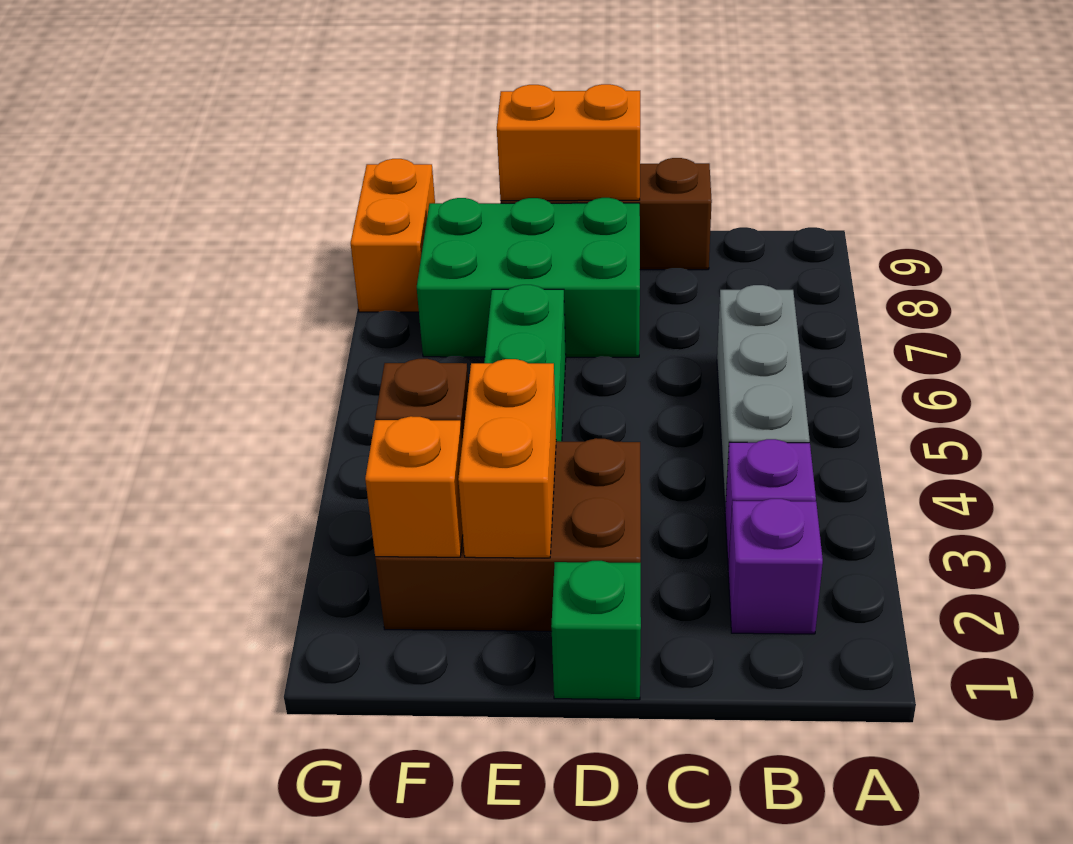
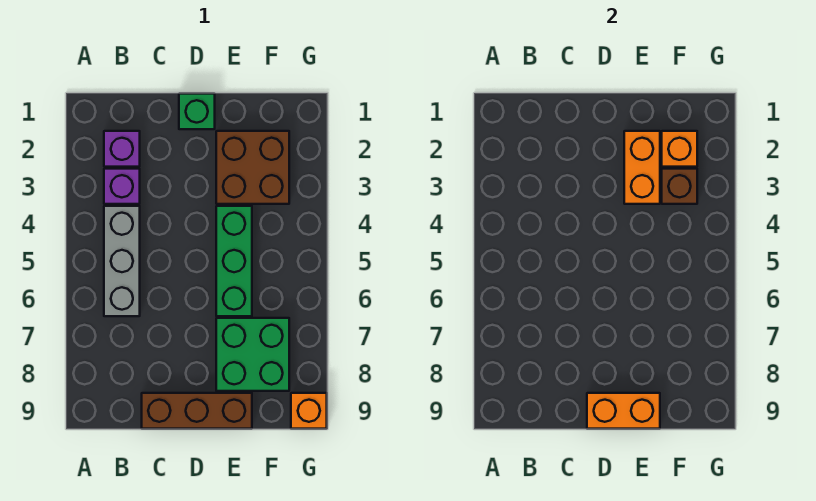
brown 2x3 brick [375,438,641,631] -> brown 2x2 brick [216,131,289,204]
green 2x3 brick [417,198,640,357] -> green 2x2 brick [216,318,289,391]
orange 1x2 brick [351,159,435,312] -> orange 1x1 brick [291,393,327,429]

